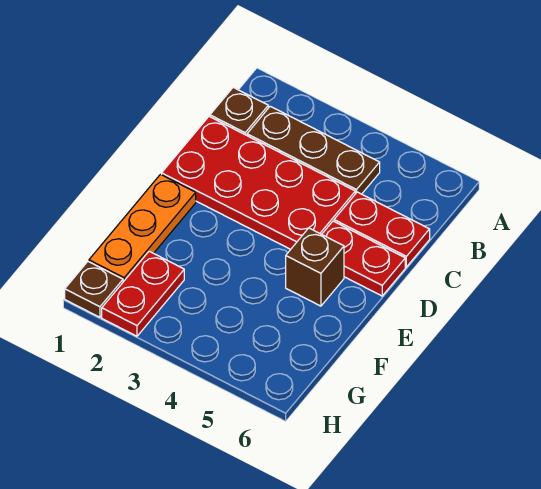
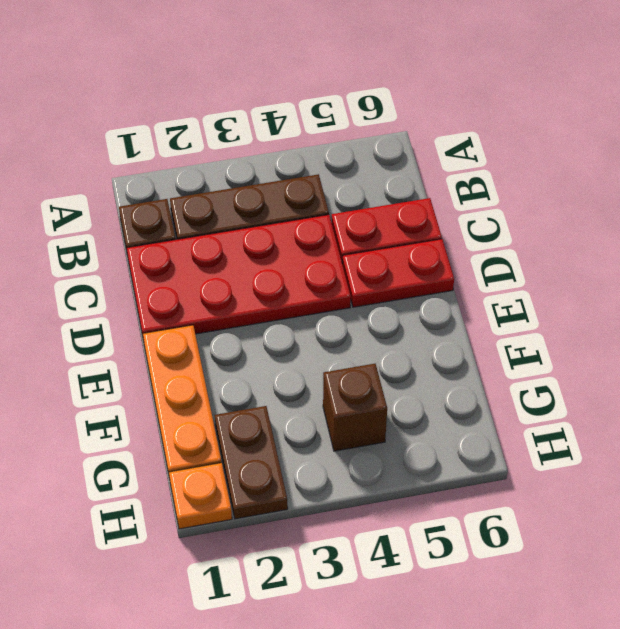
brown 1x1 brick [286,228,344,306] -> brown 1x1 brick moved to [323,364,387,451]
red 1x2 plate [102,251,184,336] -> brown 1x2 plate [215,406,288,519]
brown 1x1 plate [65,262,123,317] -> orange 1x1 plate [169,463,232,529]

